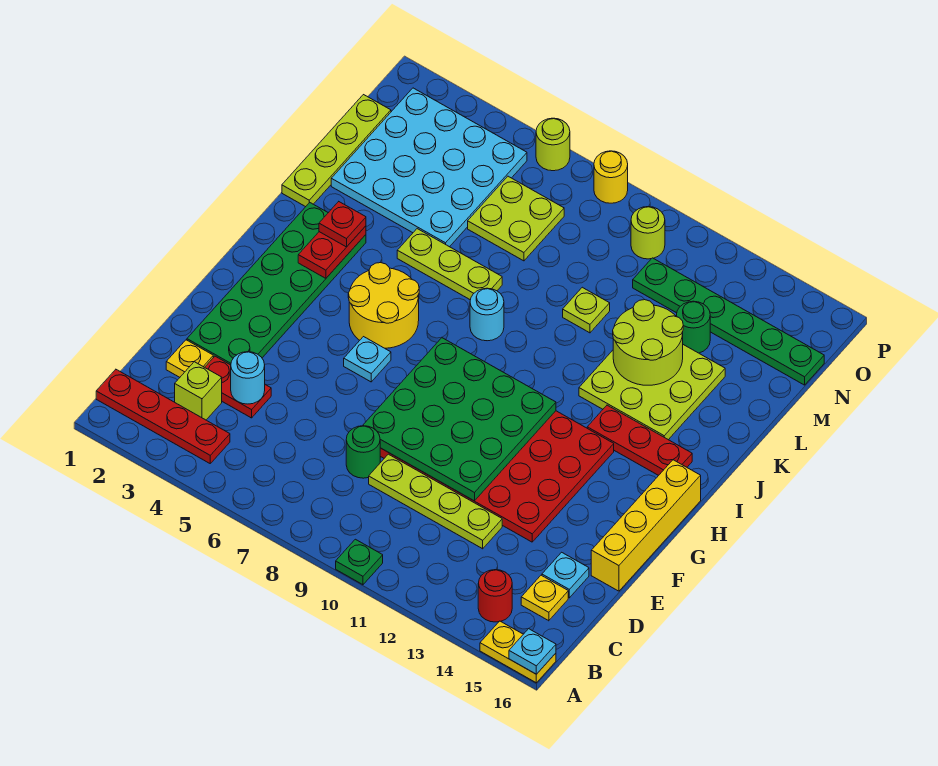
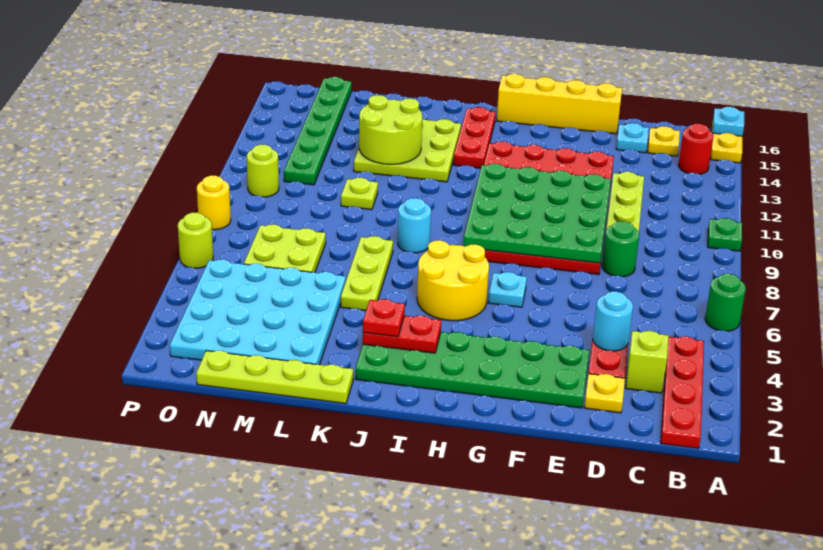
green 1x1 round brick [676,301,710,353] -> green 1x1 round brick moved to [705,274,746,331]

